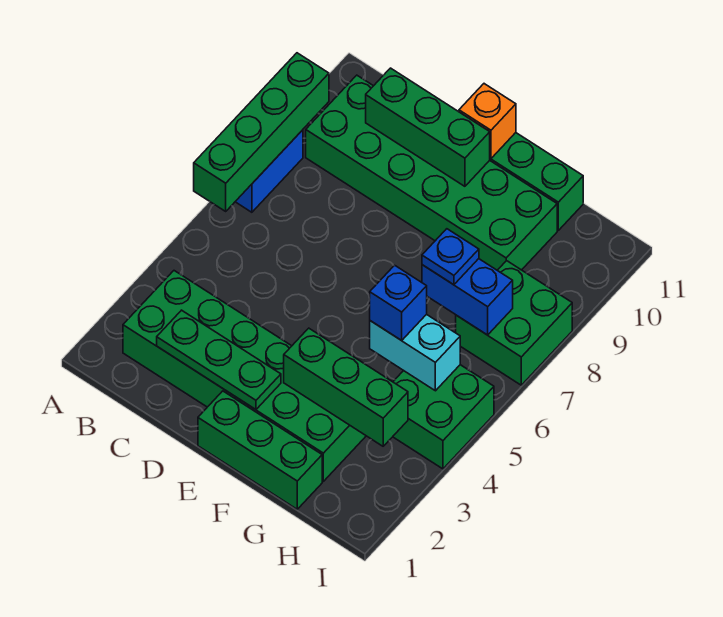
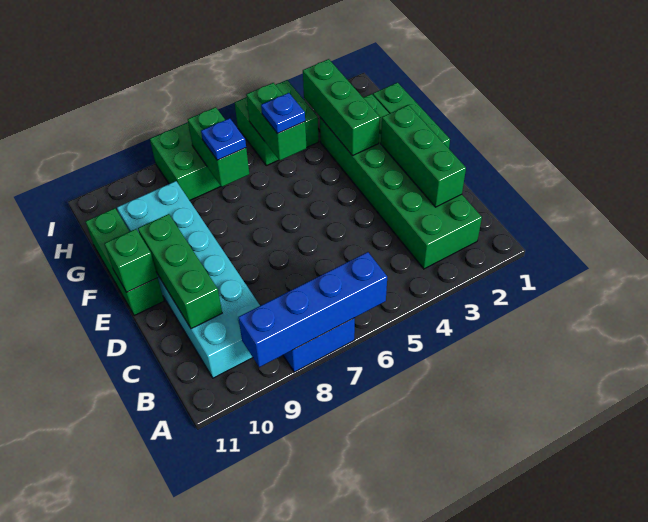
green 1x4 brick [194,53,329,211] -> blue 1x4 brick [238,252,387,367]
green 2x6 brick [306,75,557,270] -> cyan 2x6 brick [117,181,260,378]
green 1x3 plate [157,310,281,410] -> green 1x3 brick [381,105,466,207]
orange 1x1 brick [459,84,516,159] -> green 1x1 brick [104,229,158,292]
cyan 1x2 brick [370,314,460,391] -> green 1x2 brick [246,83,306,160]
blue 1x1 brick [370,265,427,340] -> blue 1x1 plate [261,93,305,134]
blue 1x2 brick [422,259,513,335] -> green 1x2 brick [188,107,249,187]

